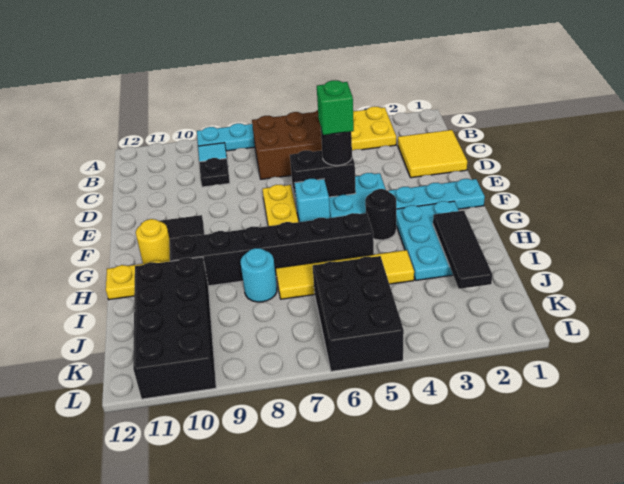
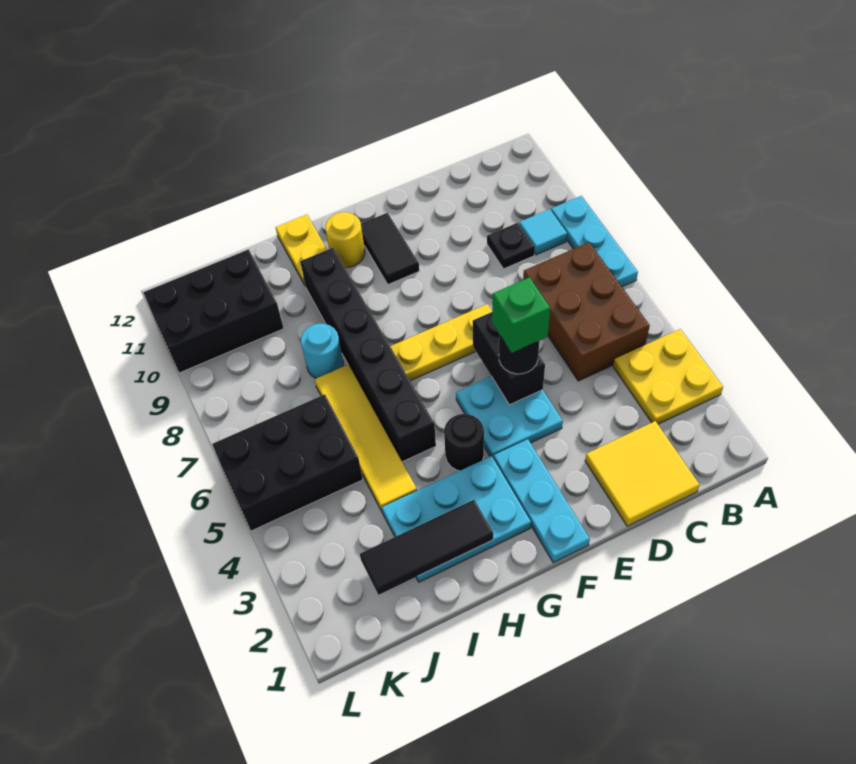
cyan 1x1 brick [295,179,330,222] -> none
black 2x4 brick [133,257,216,399] -> black 2x3 brick [143,249,284,373]

